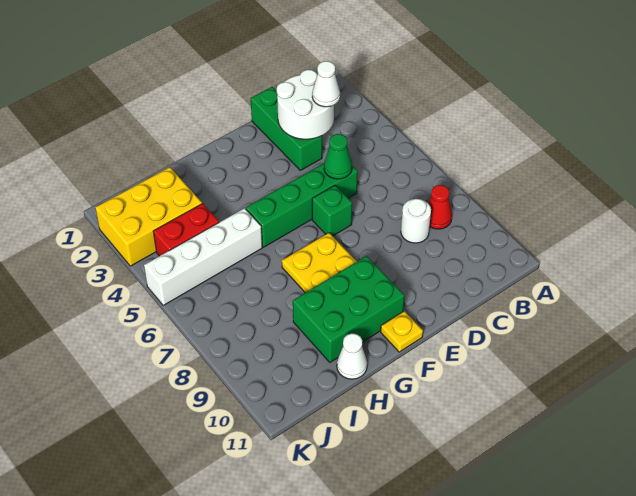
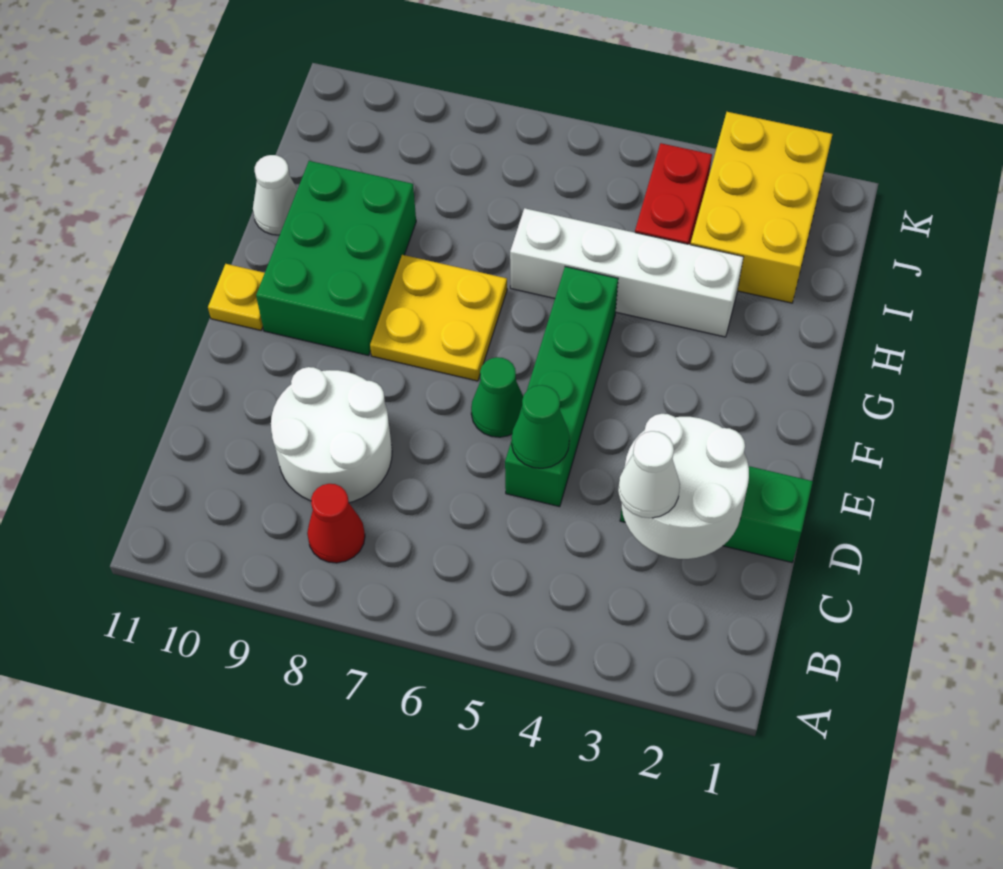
white 1x1 round brick [401,199,431,243] -> white 2x2 round brick [271,367,392,503]
green 1x1 brick [312,185,352,236] -> green 1x1 cone [471,357,523,437]
white 1x4 brick [144,208,262,305] -> white 1x4 brick turned to [510,208,743,337]

